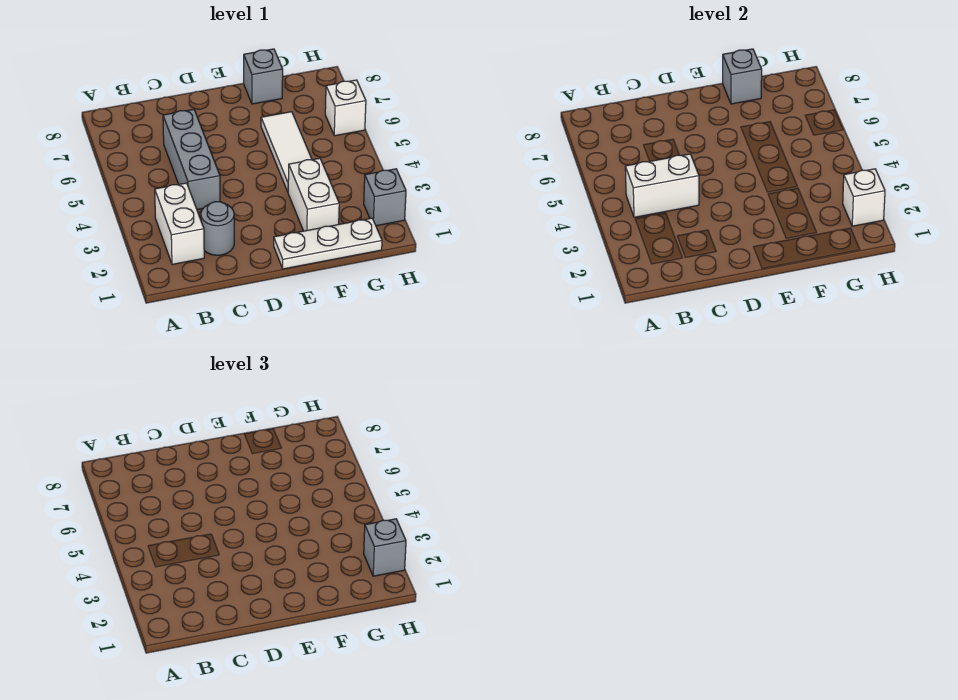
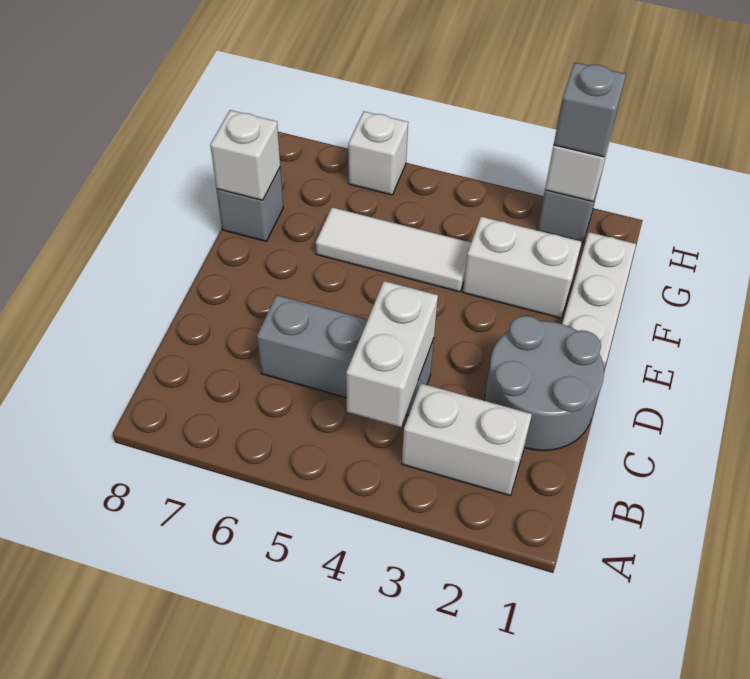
grey 1x1 round brick [201,202,234,255] -> grey 2x2 round brick [484,316,604,451]
grey 1x1 brick [723,49,762,104] -> white 1x1 brick [210,110,280,200]

